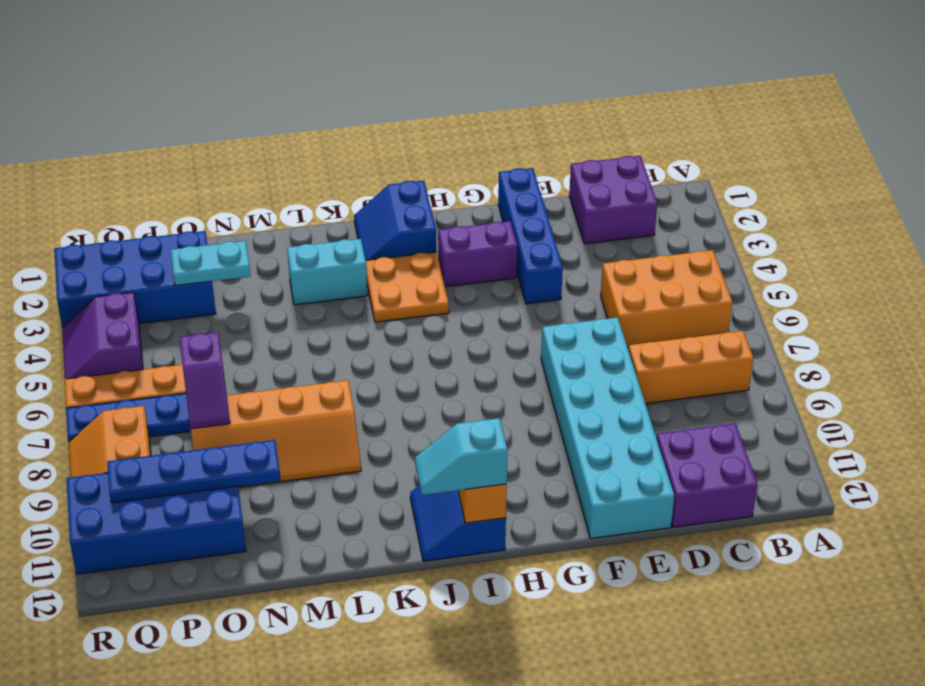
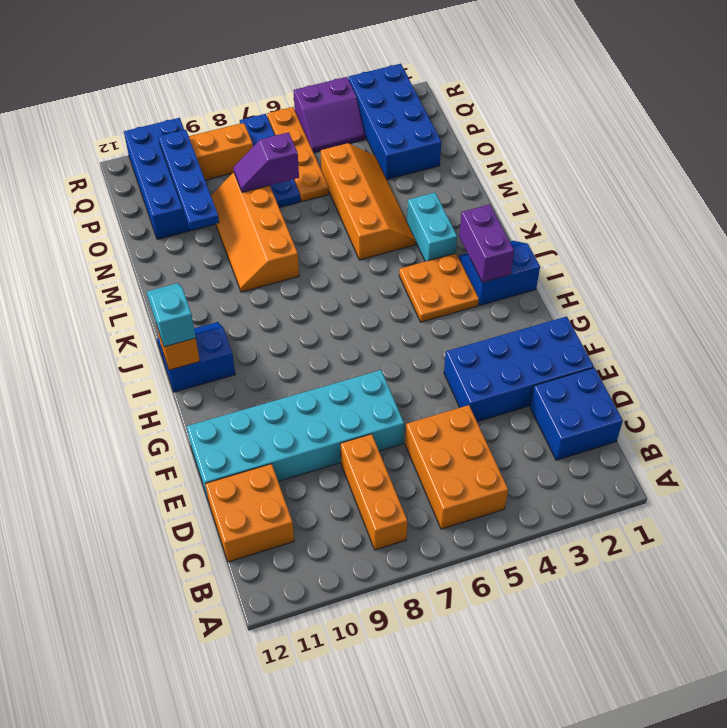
purple 2x2 brick [569,156,657,244] -> blue 2x2 brick [530,368,623,460]
purple 2x2 brick [656,423,758,527] -> orange 2x2 brick [205,464,294,562]
blue 1x4 brick [498,168,563,304] -> blue 2x4 brick [444,316,594,422]
purple 1x2 brick [438,221,518,287] -> purple 1x2 brick moved to [459,204,514,282]
none -> orange 2x4 slope [321,143,416,260]
cyan 1x2 plate [171,241,251,286] -> none
purple 2x2 slope [62,292,143,379] -> purple 2x2 slope turned to [294,77,365,153]

